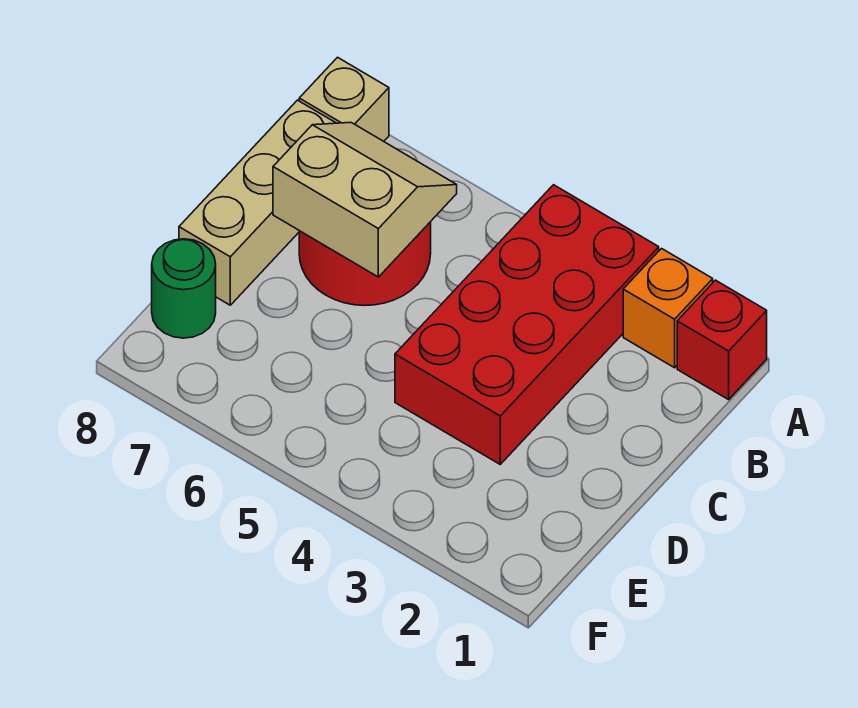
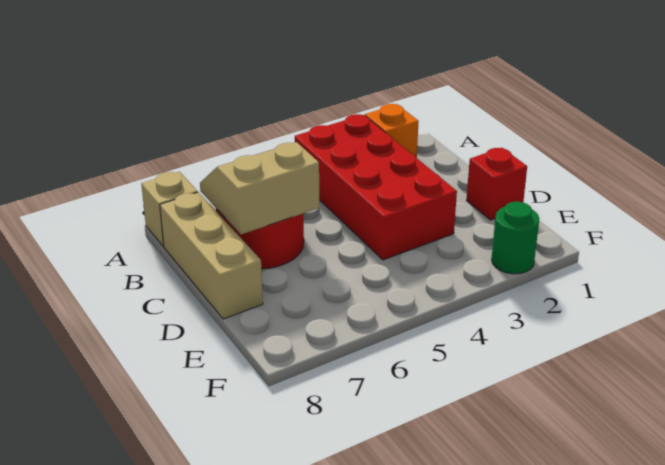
red 1x1 brick [677,280,767,400] -> red 1x1 brick moved to [466,148,527,220]
green 1x1 round brick [152,239,216,338] -> green 1x1 round brick moved to [491,202,539,274]

